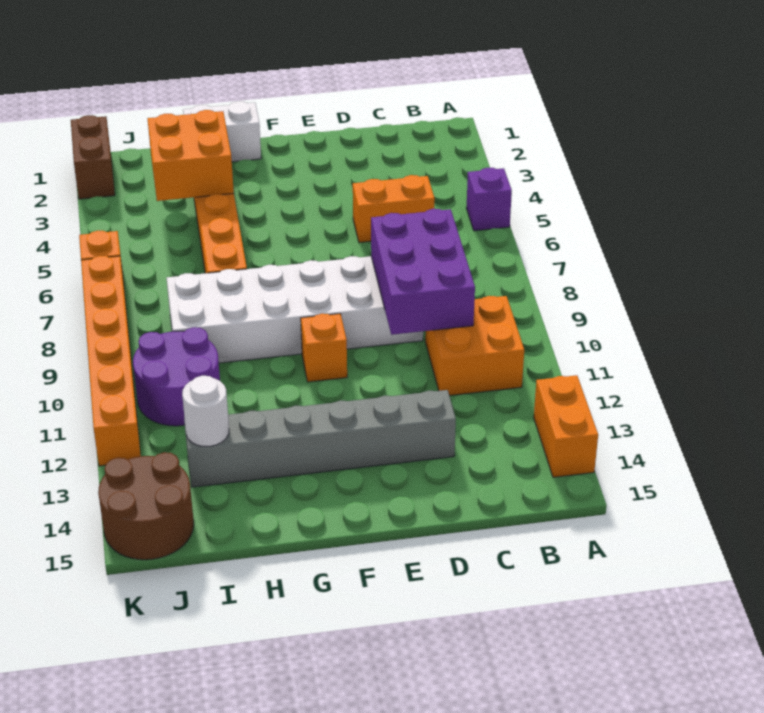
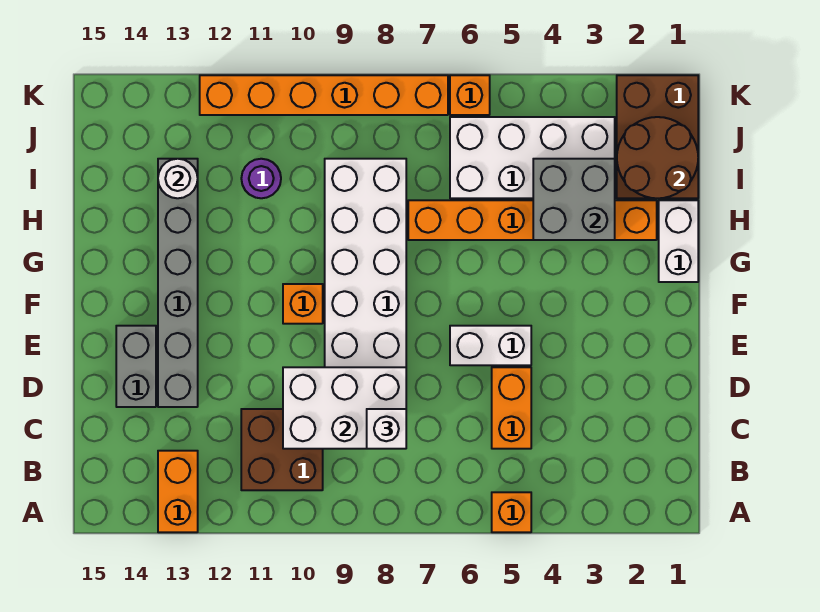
purple 1x1 brick [466,168,512,231] -> orange 1x1 brick [492,492,531,532]
orange 1x2 brick [534,375,598,477] -> orange 1x2 brick turned to [158,451,198,532]
orange 2x2 brick [425,296,524,396] -> brown 2x2 brick [241,409,323,490]
purple 2x3 brick [371,209,475,335] -> white 2x3 brick [283,367,406,449]
none -> white 1x1 brick [367,409,406,449]
none -> grey 1x2 brick [116,326,156,407]
none -> white 1x2 brick [450,326,531,365]
orange 2x2 brick [147,110,234,201] -> grey 2x2 brick [533,159,615,240]
none -> white 2x4 brick [450,117,615,198]
purple 2x2 round brick [133,327,220,426] -> purple 1x1 round brick [241,159,281,198]
brown 2x2 round brick [98,452,194,560] -> brown 2x2 round brick moved to [617,117,698,198]
brown 1x2 brick [71,115,115,199] -> brown 2x3 brick [617,75,698,198]

